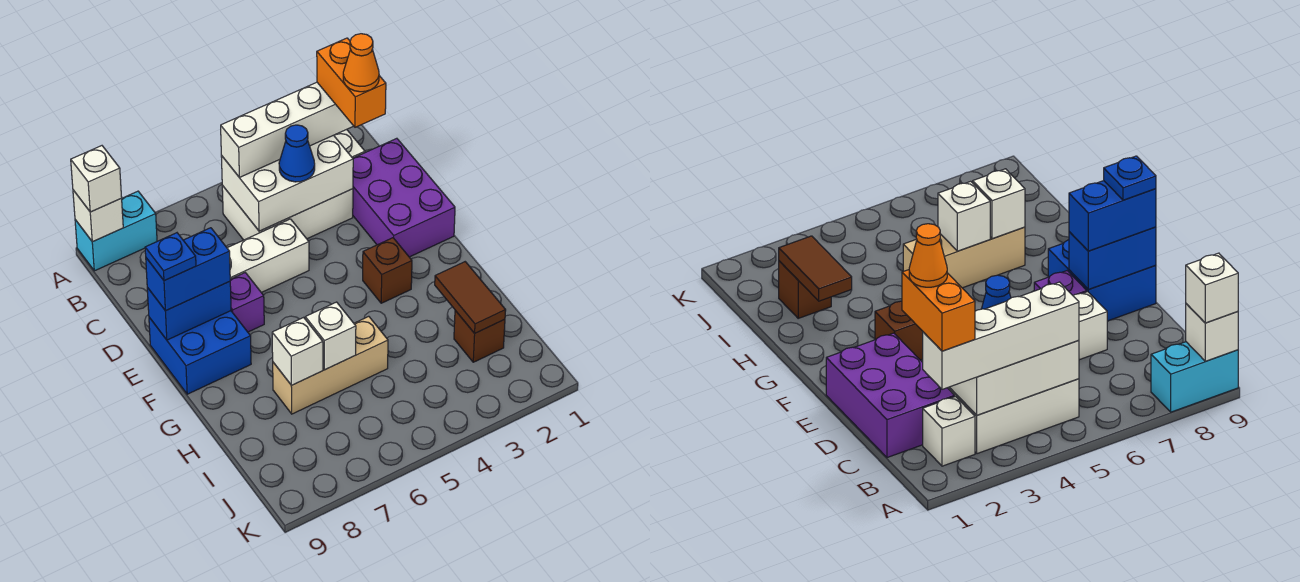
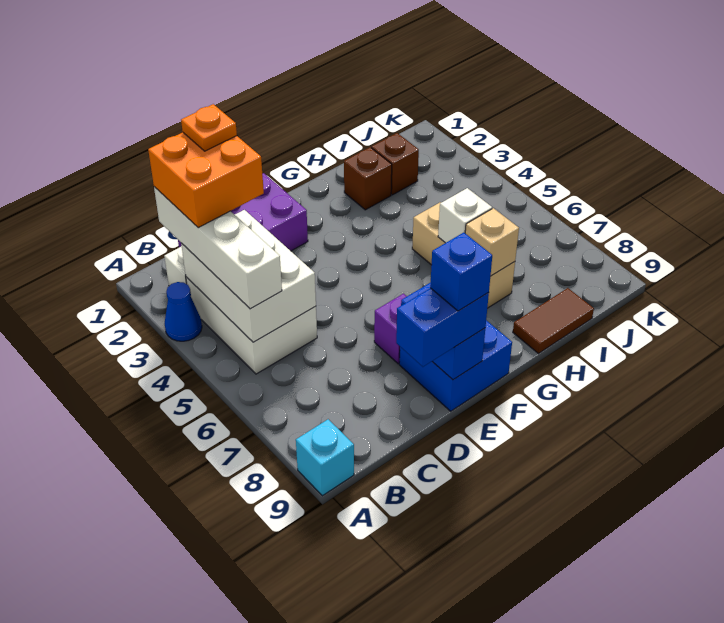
cyan 1x2 brick [75,191,157,271] -> cyan 1x1 brick [296,419,354,496]
white 1x1 brick [73,190,123,242] -> none
white 1x1 brick [71,146,122,212] -> none
orange 1x2 brick [317,38,386,127] -> orange 2x2 brick [148,132,264,228]
orange 1x1 cone [343,34,379,92] -> orange 1x1 plate [181,104,237,151]
blue 1x1 cone [279,125,315,182] -> blue 1x1 cone moved to [165,282,202,341]
white 1x3 brick [227,219,309,293] -> none
blue 1x2 brick [146,228,230,311] -> blue 1x2 brick turned to [396,288,489,367]
blue 1x1 plate [145,233,196,281] -> blue 1x1 brick [430,233,492,311]
brown 1x1 brick [363,238,412,303] -> brown 1x1 brick moved to [344,147,392,210]
brown 1x2 tile [435,262,506,333] -> brown 1x2 tile moved to [513,288,594,354]
white 1x1 brick [272,317,323,385] -> tan 1x1 brick [465,208,519,276]

